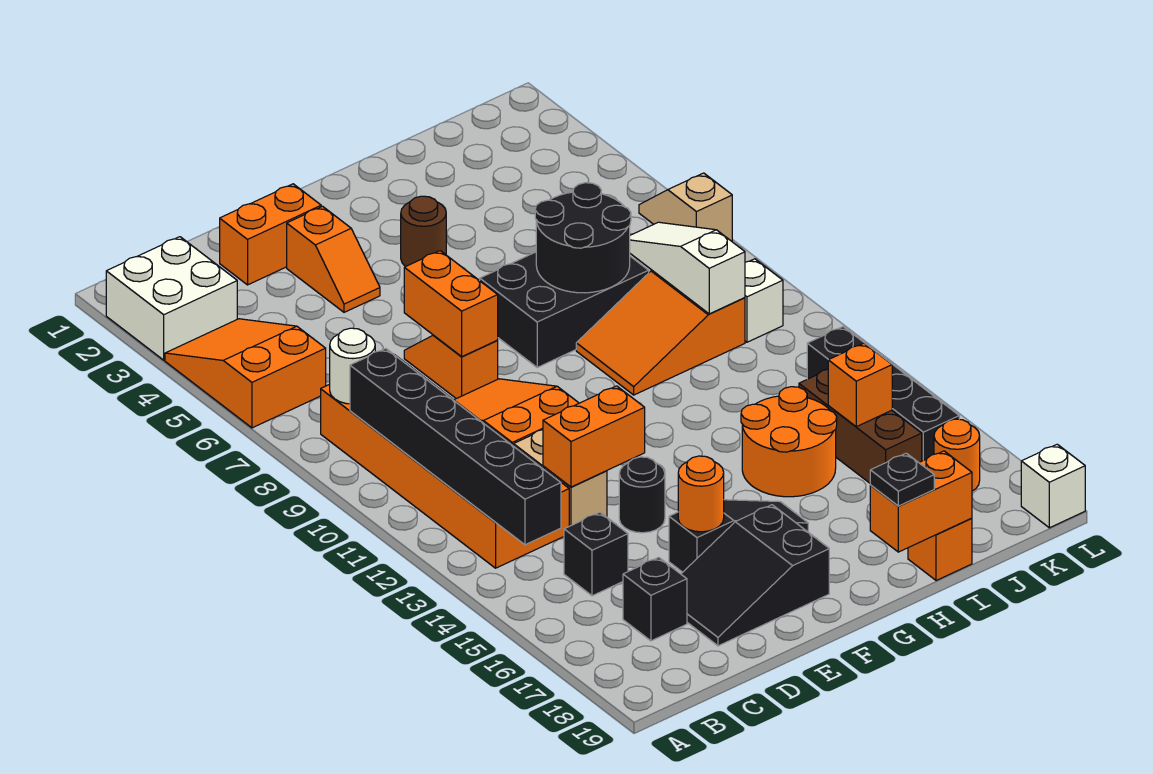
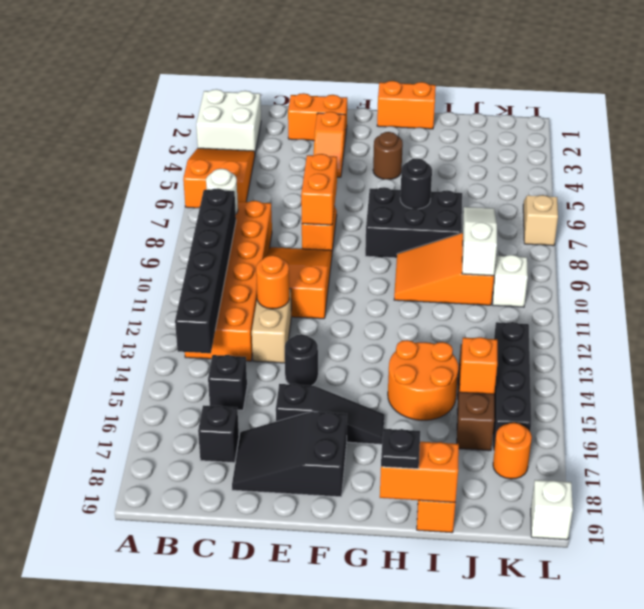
orange 1x2 brick [543,386,645,487] -> orange 1x2 brick moved to [377,81,436,129]
orange 1x1 round brick [678,456,724,532] -> orange 1x1 round brick moved to [256,255,289,309]
black 2x2 round brick [535,183,631,293] -> black 1x1 round brick [400,158,432,209]

